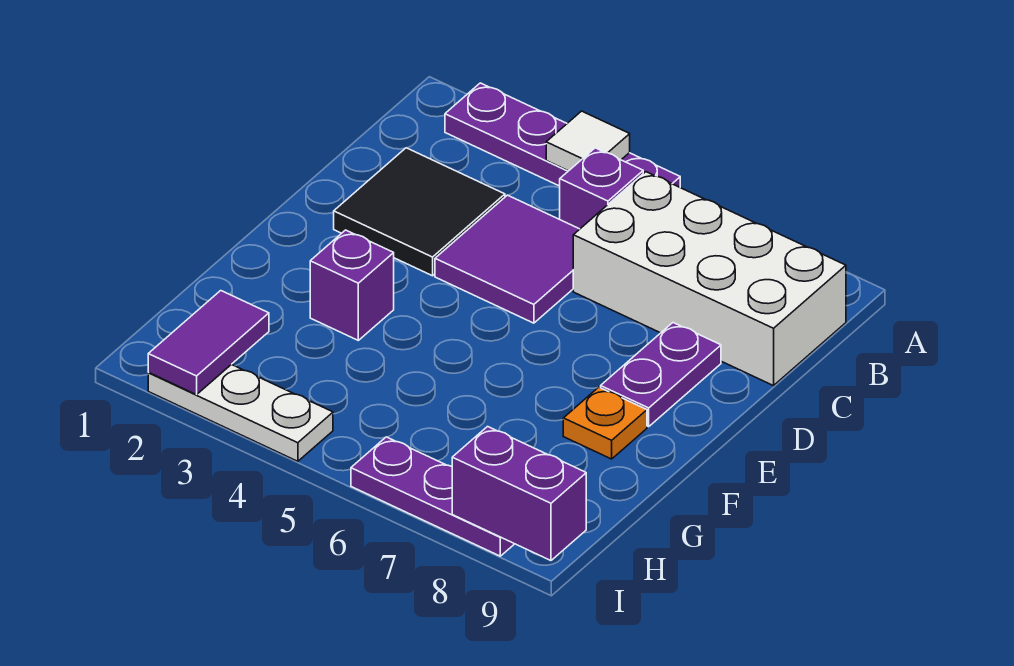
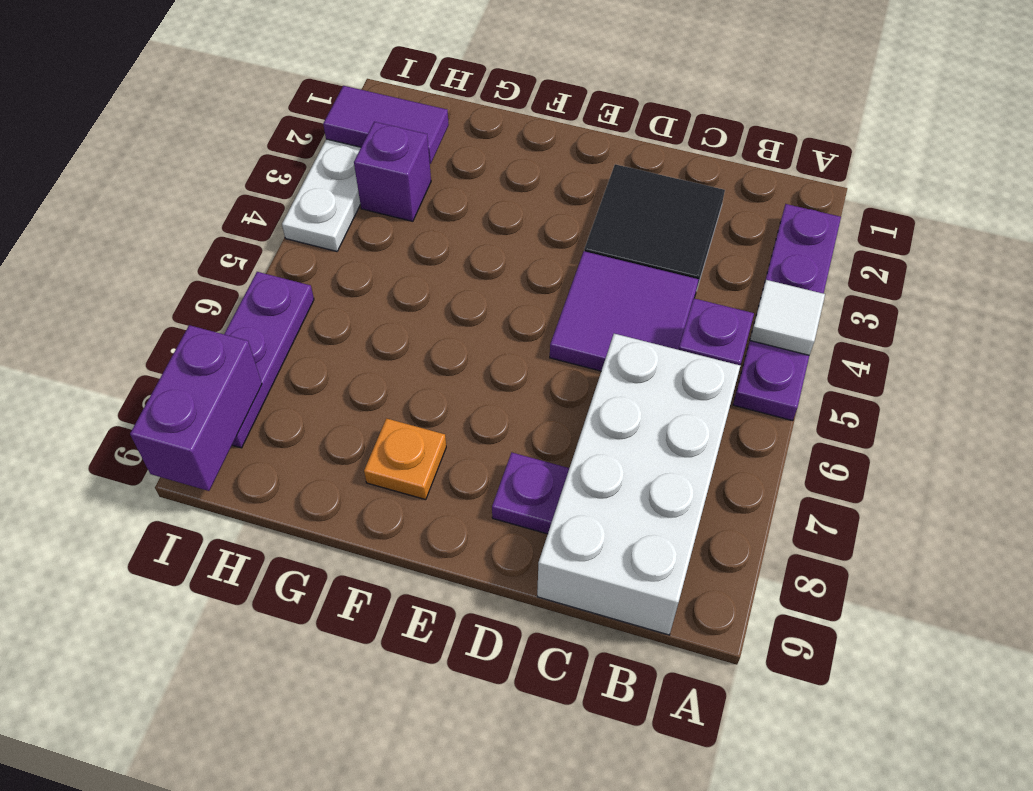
purple 1x2 plate [601,323,721,427] -> purple 1x1 plate [492,453,569,534]
purple 1x1 brick [310,230,394,340] -> purple 1x1 brick moved to [354,122,431,221]

